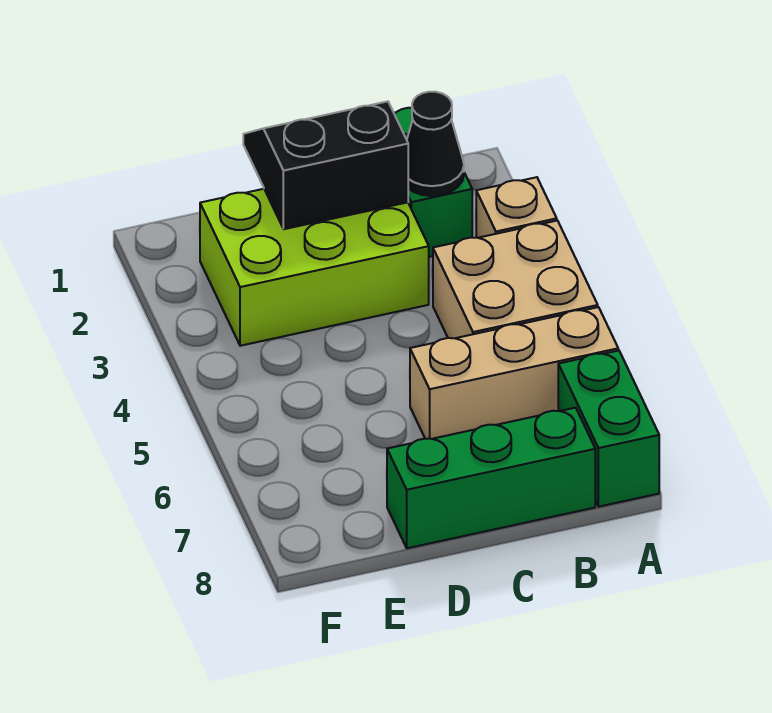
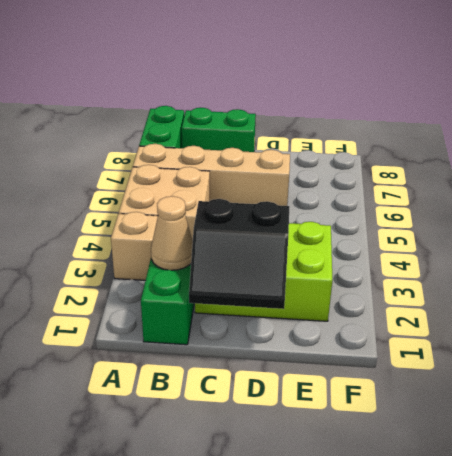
tan 1x3 brick [410,307,618,439] -> tan 1x4 brick [133,144,290,206]
black 1x1 cone [407,92,464,196] -> tan 1x1 cone [151,196,193,270]
green 1x3 brick [387,408,595,548] -> green 1x2 brick [182,108,256,152]

